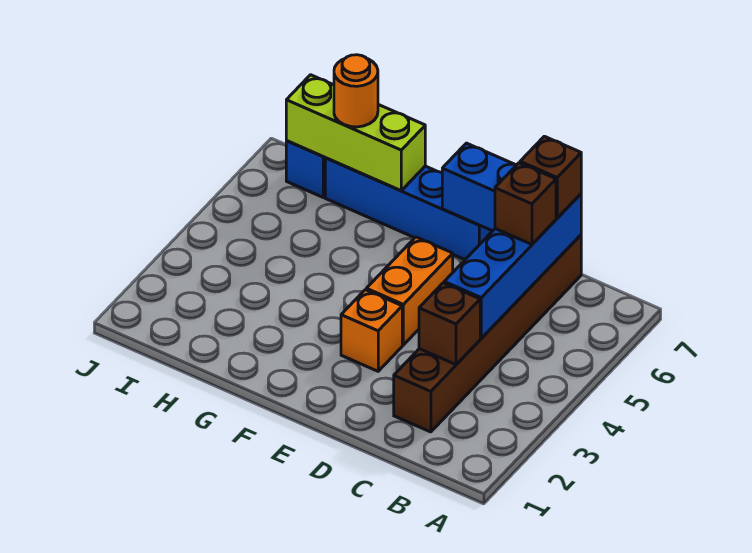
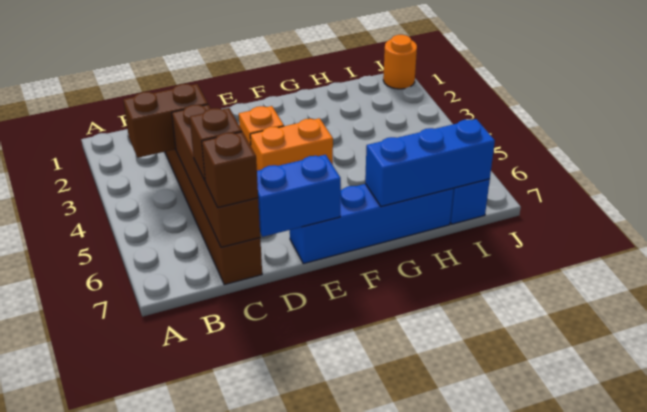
brown 1x1 brick [419,283,480,364] -> brown 1x2 brick [123,84,208,158]
blue 1x4 brick [444,194,581,338] -> brown 1x4 brick [172,105,260,247]
orange 1x2 brick [366,237,453,345] -> orange 1x2 brick turned to [250,118,333,171]
lime 1x3 brick [286,75,425,190] -> blue 1x3 brick [365,119,495,207]
orange 1x1 round brick [334,55,378,127] -> orange 1x1 round brick moved to [383,35,417,89]

